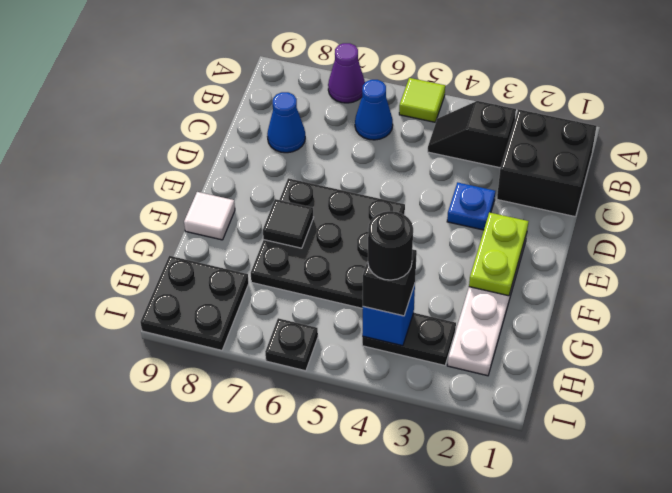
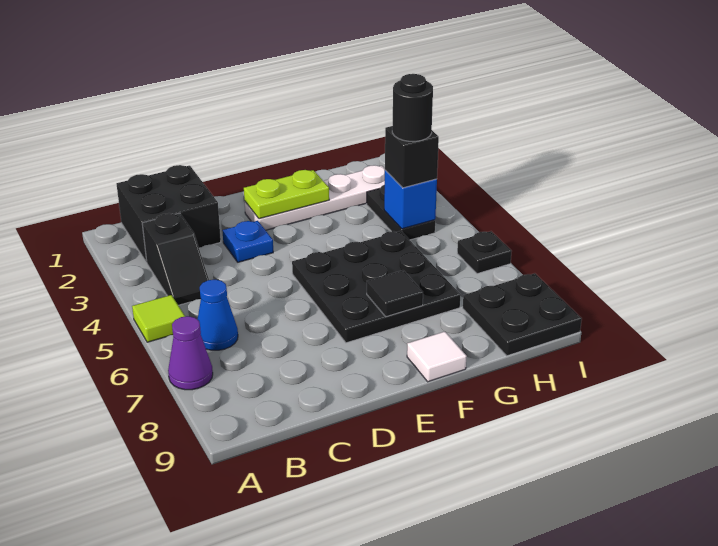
blue 1x1 cone [267,92,305,153] -> none

